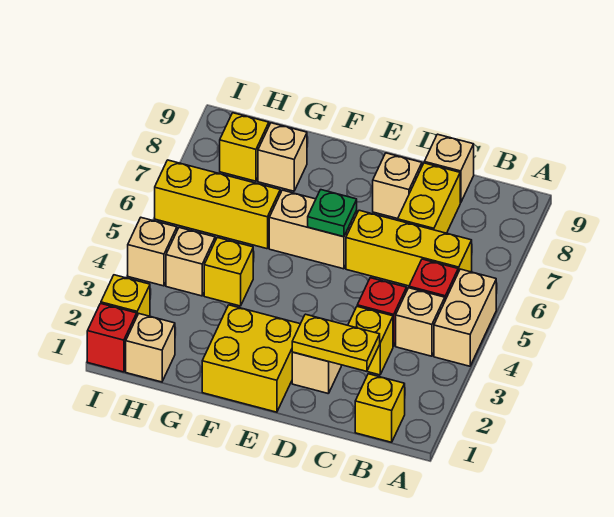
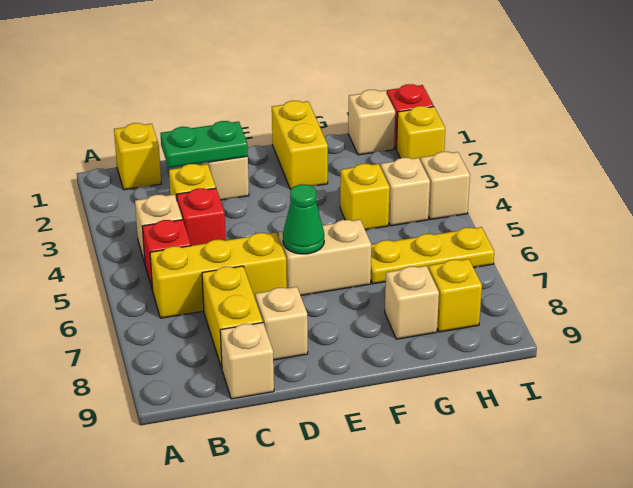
tan 1x2 brick [434,269,496,366] -> none
yellow 1x2 plate [292,314,380,371] -> green 1x2 plate [160,121,248,168]
yellow 2x2 brick [202,305,300,412] -> yellow 1x2 brick [272,101,328,190]
green 1x1 plate [308,190,357,237] -> green 1x1 cone [283,184,324,254]
yellow 1x3 brick [155,160,280,249] -> yellow 1x3 plate [371,227,494,284]

